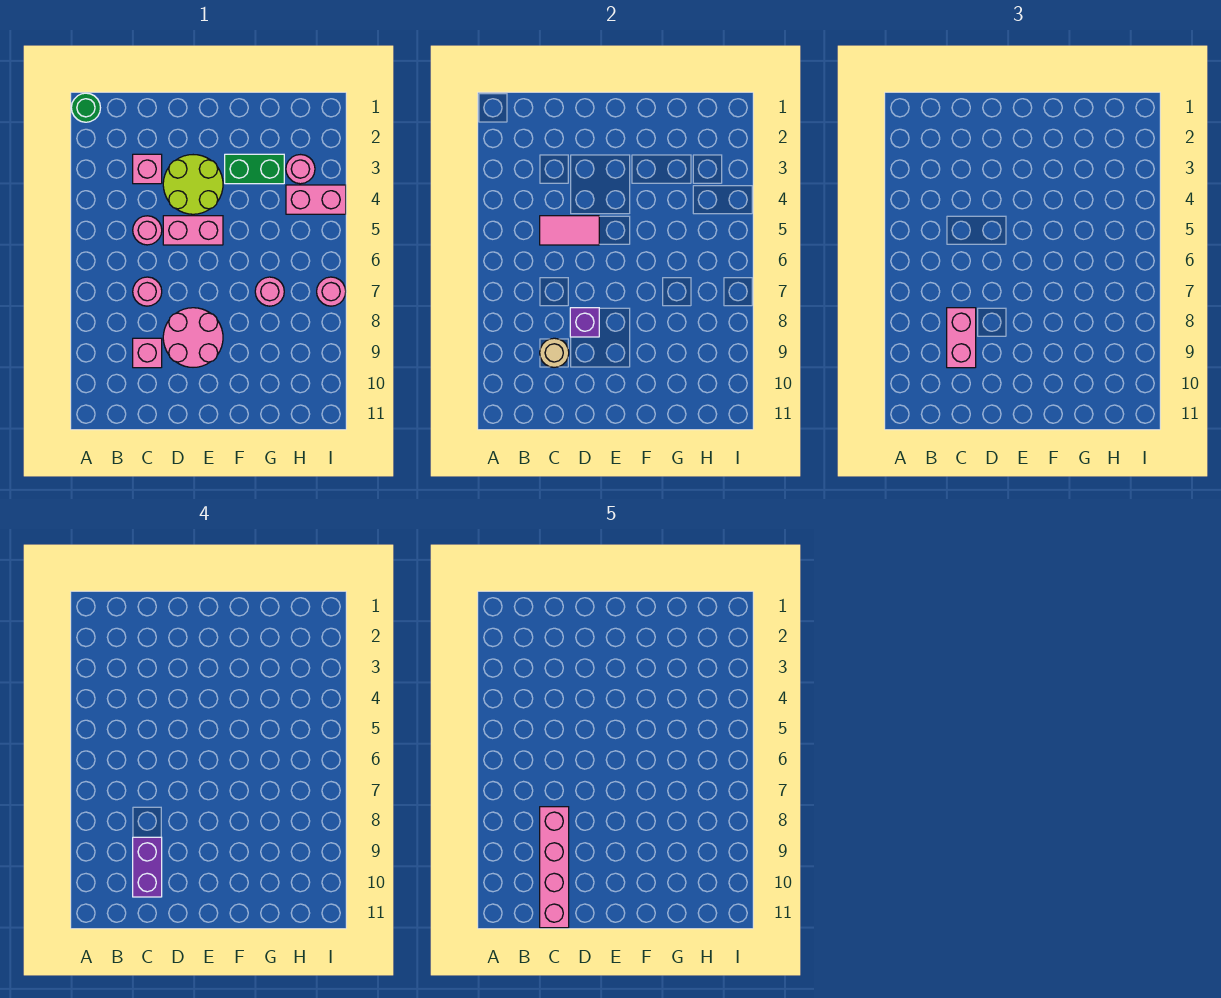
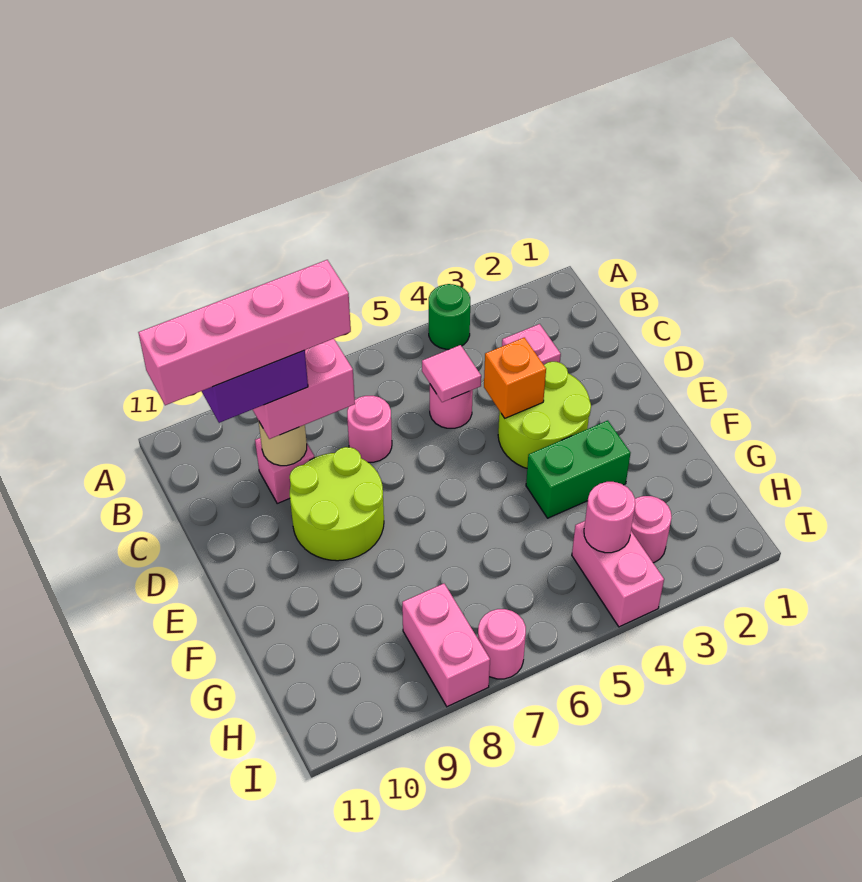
green 1x1 round brick [71,93,100,122] -> green 1x1 round brick moved to [429,284,470,349]
pink 1x2 tile [540,216,599,245] -> pink 1x1 tile [422,345,481,402]
none -> orange 1x1 brick [484,338,546,418]
pink 1x2 brick [163,216,223,245] -> pink 1x2 brick moved to [402,584,490,707]
pink 2x2 round brick [163,308,223,367] -> lime 2x2 round brick [290,447,384,561]
purple 1x1 brick [570,308,599,337] -> none
green 1x2 brick [225,154,284,184] -> green 1x2 brick turned to [526,421,631,518]
pink 1x1 round brick [255,277,284,306] -> pink 1x1 round brick moved to [584,482,635,553]

